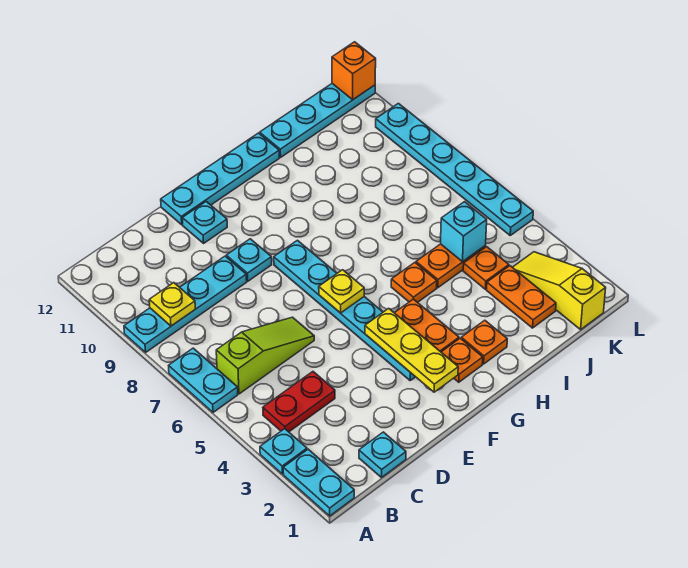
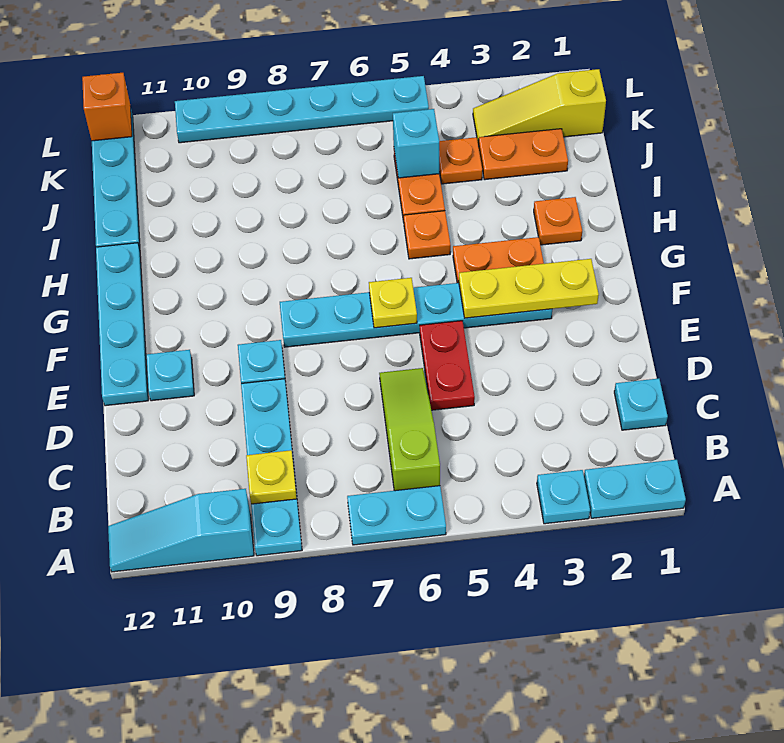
none -> cyan 1x3 slope [108,489,254,572]
red 1x2 plate [263,372,335,432] -> red 1x2 plate moved to [420,321,475,410]
orange 1x1 plate [441,338,483,382] -> none

